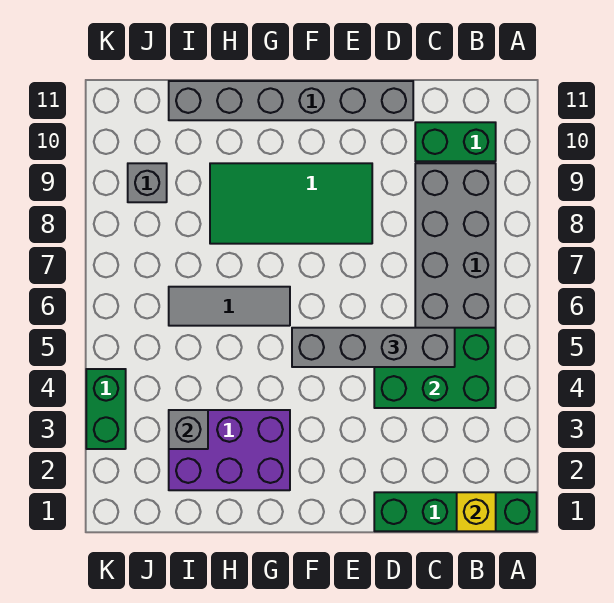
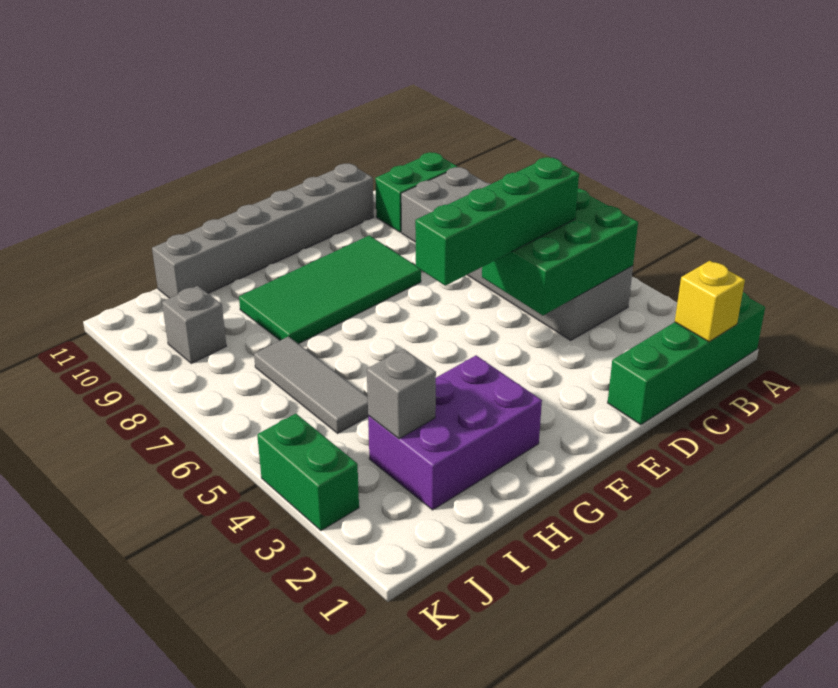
grey 1x4 brick [292,328,455,367] -> green 1x4 brick [415,157,579,286]
grey 1x3 tile [169,287,290,326] -> grey 1x3 tile turned to [254,337,368,433]

